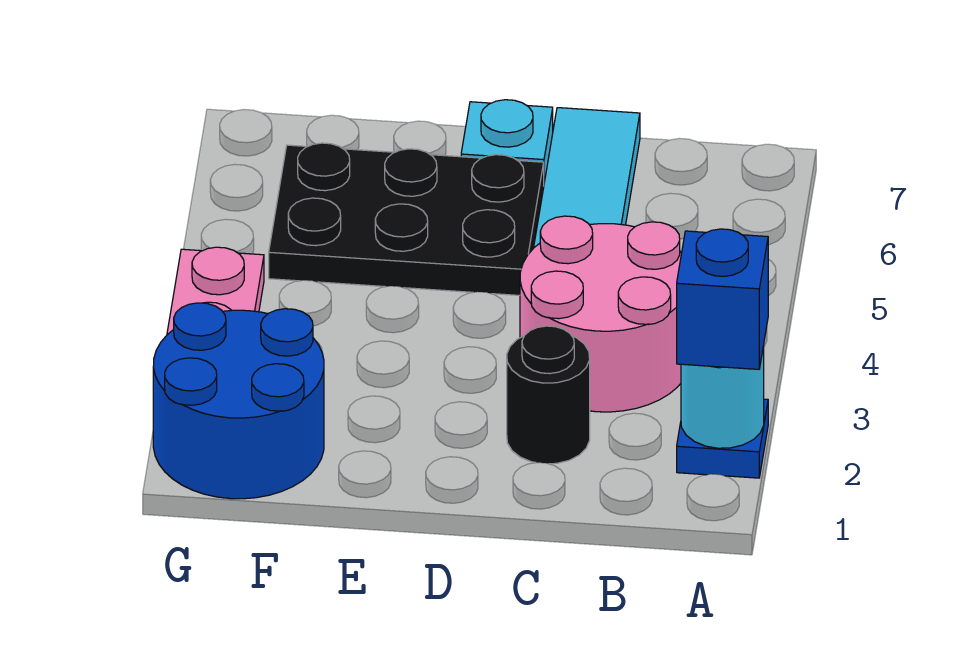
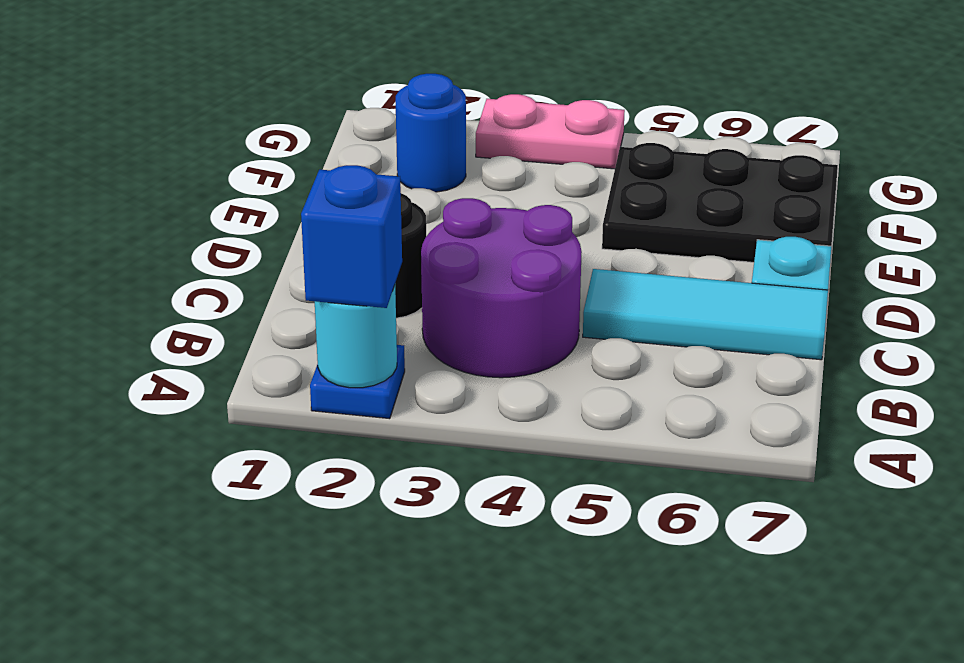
pink 2x2 round brick [520,216,682,412] -> purple 2x2 round brick [421,198,582,378]
black 2x3 plate [269,143,544,295] -> black 2x3 plate turned to [602,143,838,262]
blue 2x2 round brick [153,303,324,499] -> blue 1x1 round brick [396,74,466,192]

